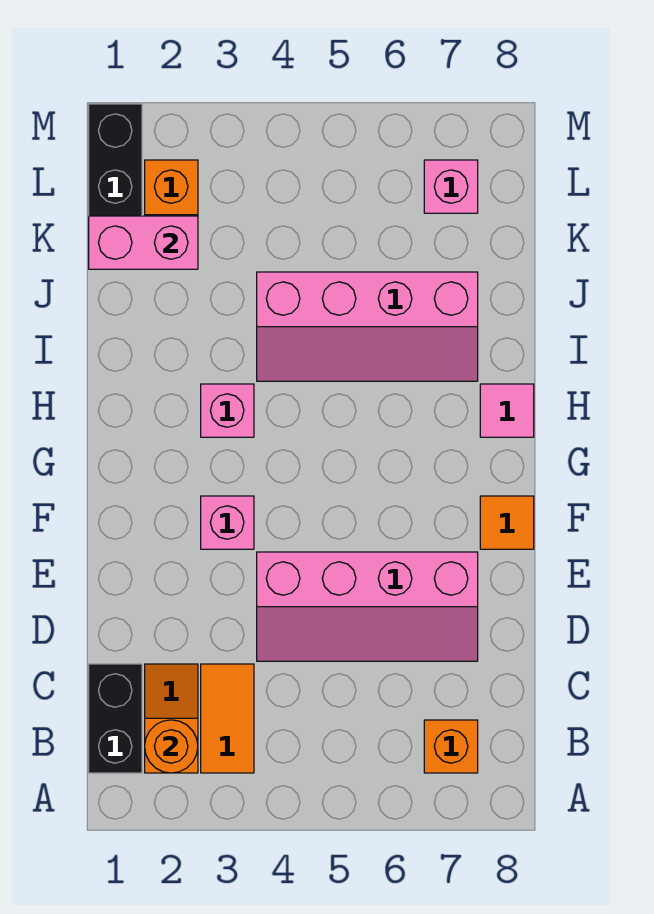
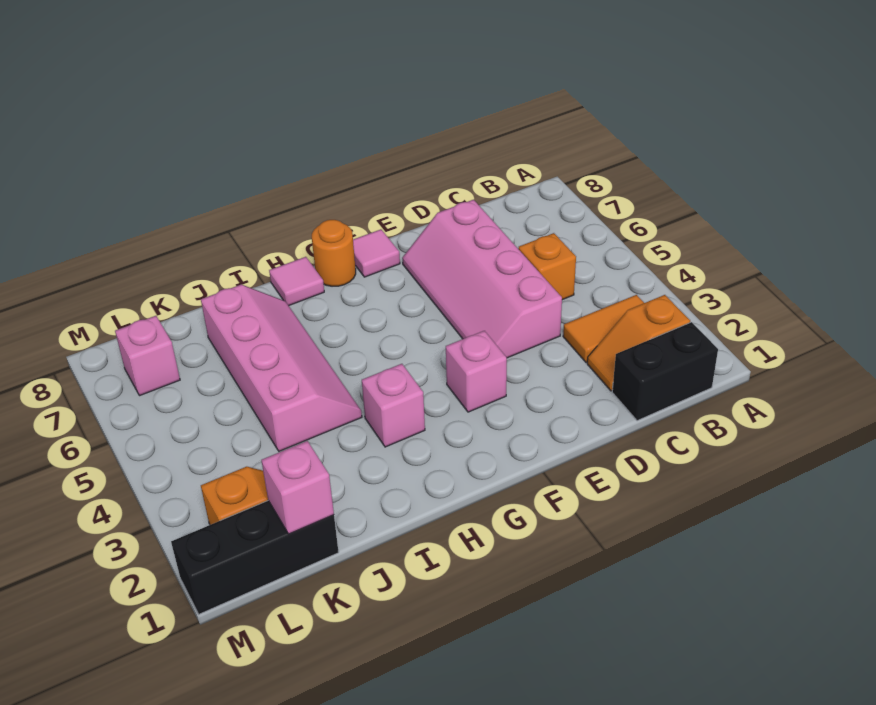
orange 1x1 round brick [145,720,198,773] -> orange 1x1 round brick moved to [312,220,356,286]
orange 1x1 brick [424,720,478,773] -> orange 1x1 brick moved to [518,233,576,300]
pink 2x4 slope [257,552,478,661] -> pink 2x4 slope turned to [402,200,562,358]
orange 1x1 tile [480,496,534,549] -> pink 1x1 tile [353,229,400,277]
pink 1x2 brick [89,216,198,269] -> pink 1x1 brick [261,441,334,534]

